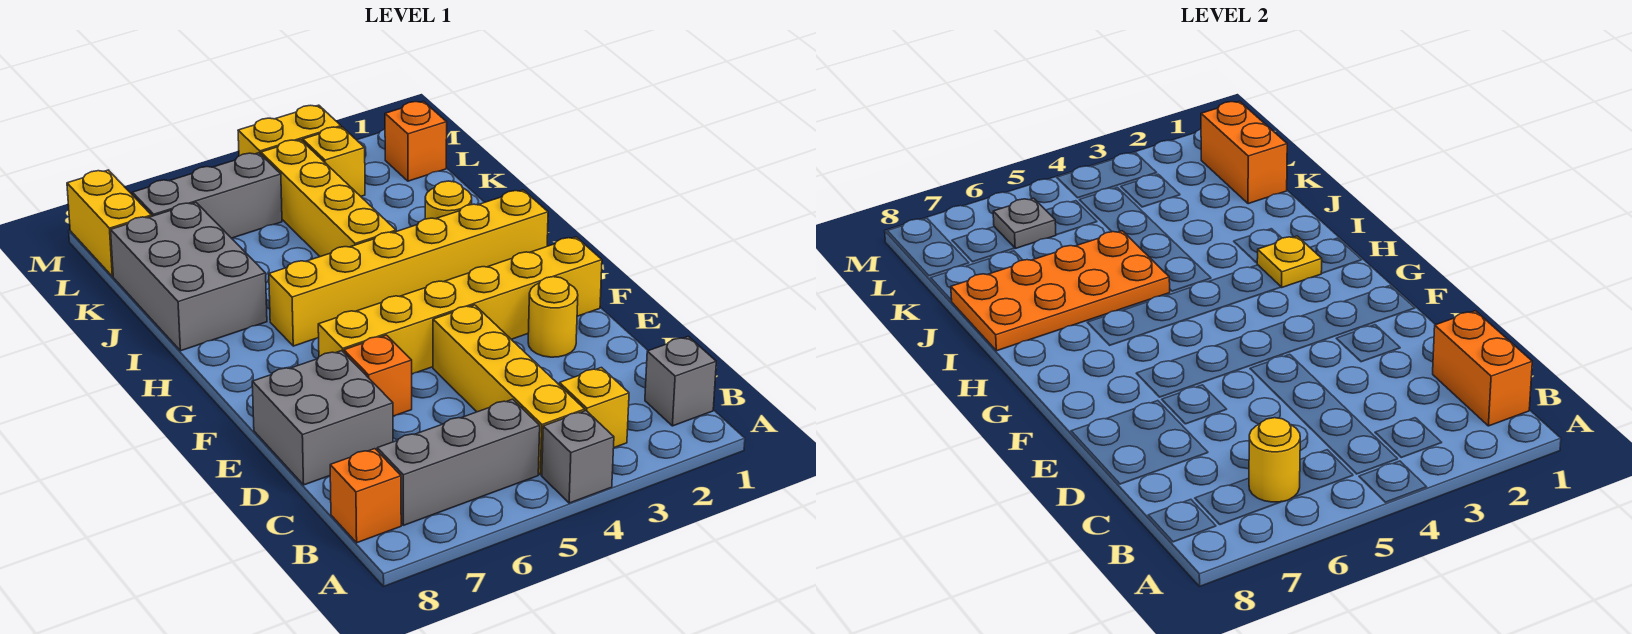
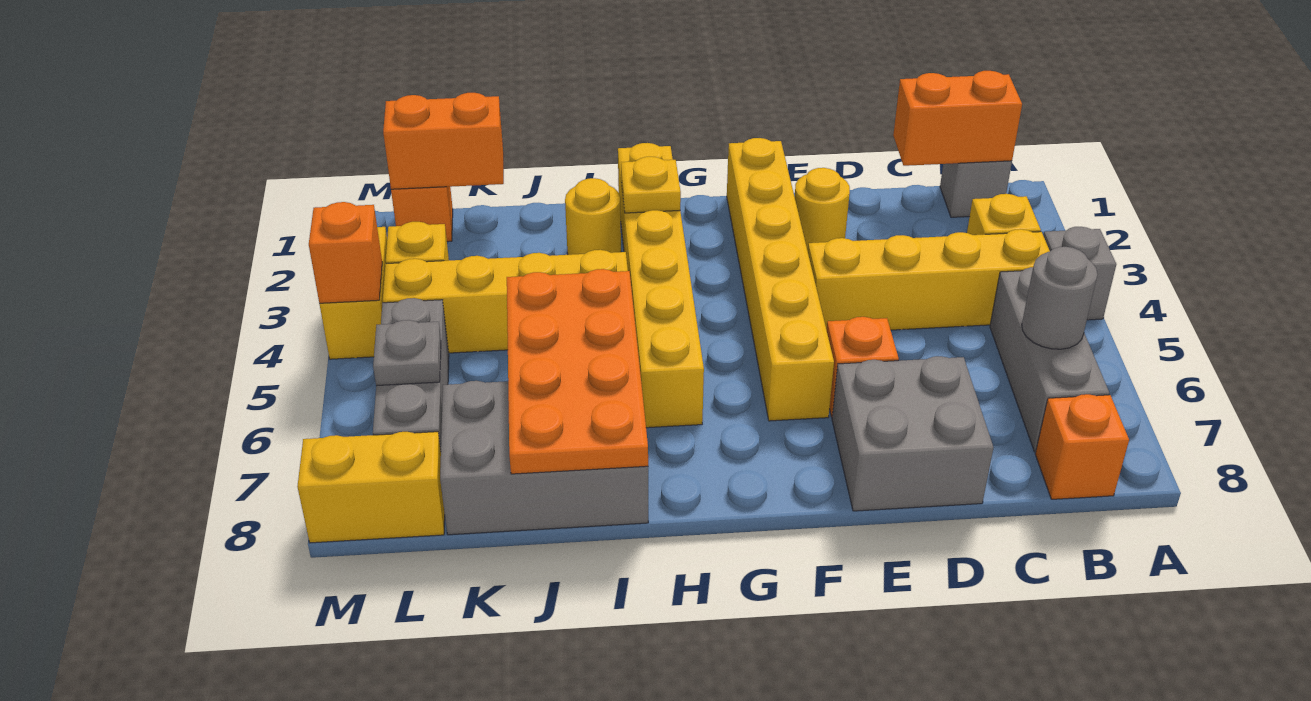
yellow 1x1 round brick [1249,418,1300,502] -> grey 1x1 round brick [1022,247,1097,349]
none -> orange 1x1 brick [309,202,382,303]

